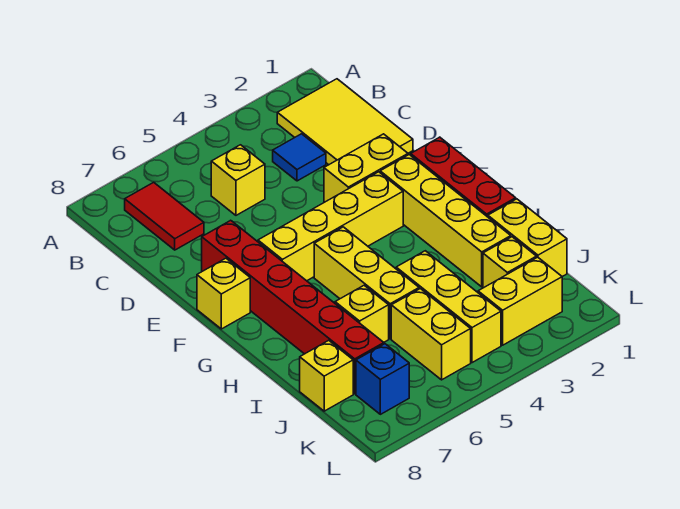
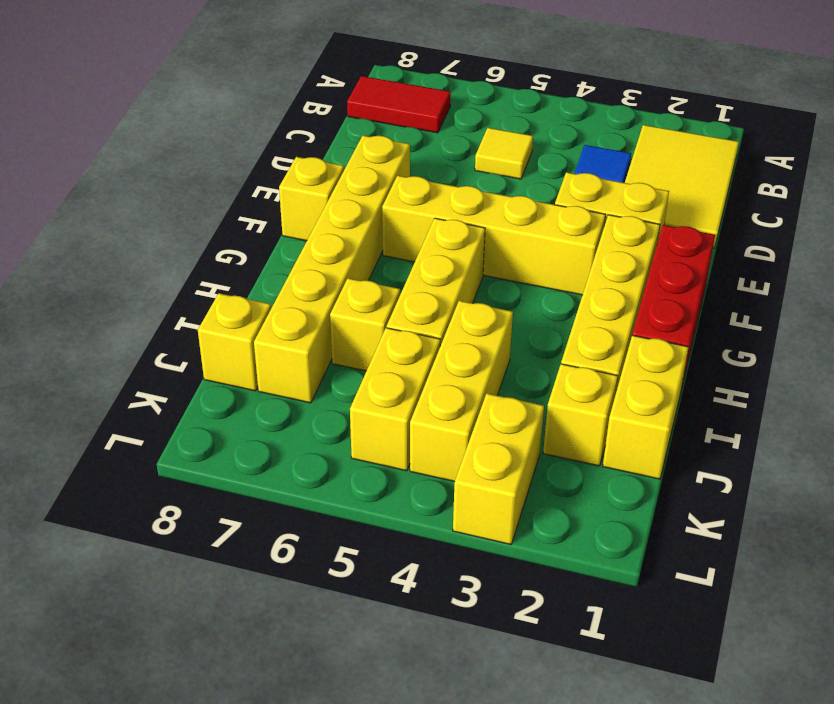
red 1x2 tile [125,182,204,250] -> red 1x2 tile turned to [347,76,451,133]
yellow 1x1 brick [211,145,265,215] -> yellow 1x1 tile [475,128,533,179]
red 1x6 brick [202,220,384,394] -> yellow 1x6 brick [254,136,410,403]
yellow 1x2 brick [478,257,562,345] -> yellow 1x2 brick turned to [453,394,544,545]
blue 1x1 brick [356,344,409,414] -> none

